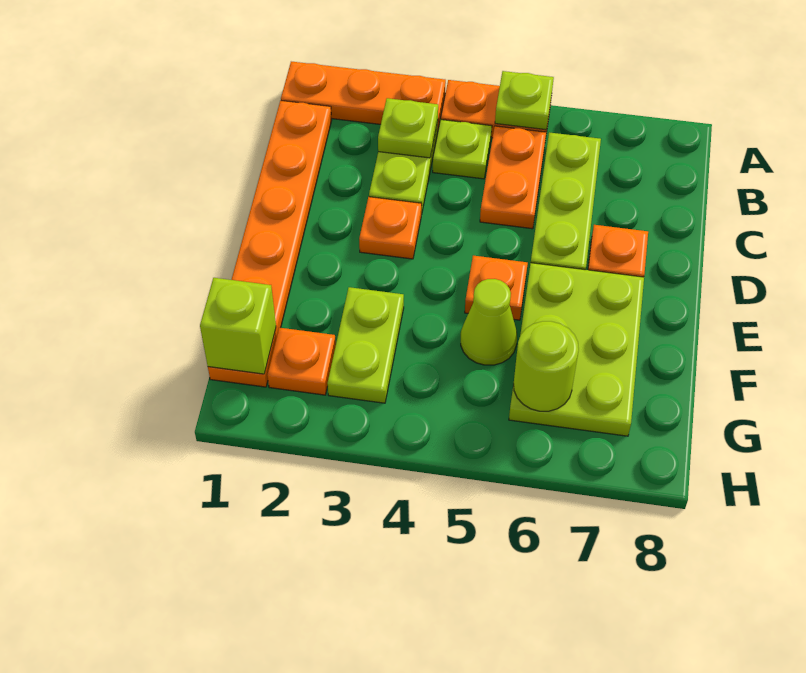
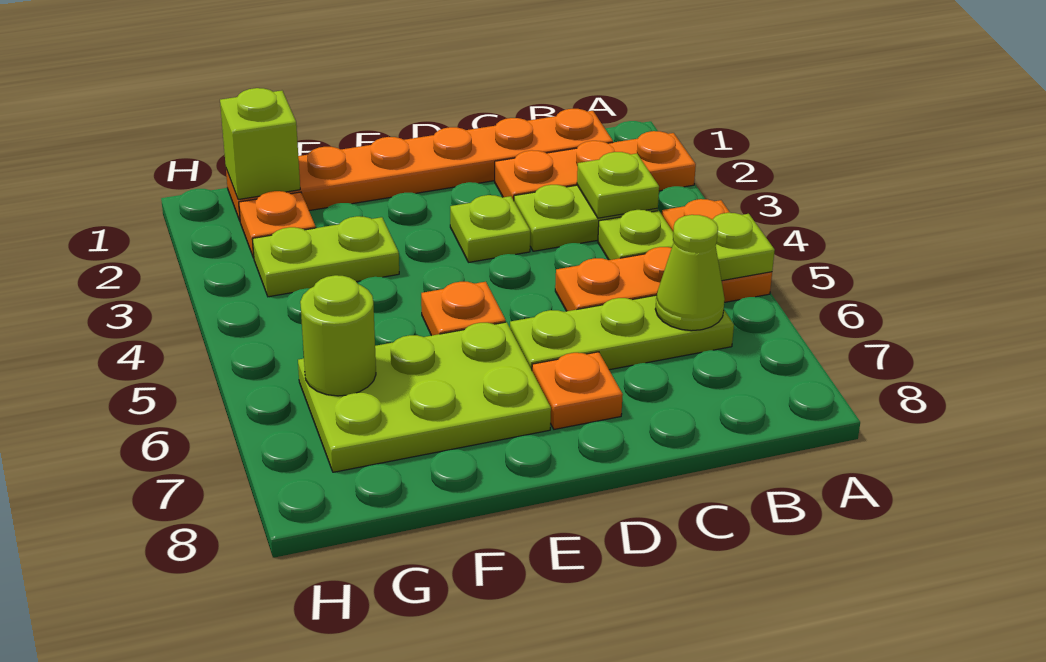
orange 1x3 plate [281,62,446,129] -> orange 1x3 plate turned to [495,131,696,200]
orange 1x1 plate [359,197,422,259] -> lime 1x1 plate [450,195,530,262]
lime 1x1 cone [461,279,517,365] -> lime 1x1 cone moved to [655,215,725,331]

